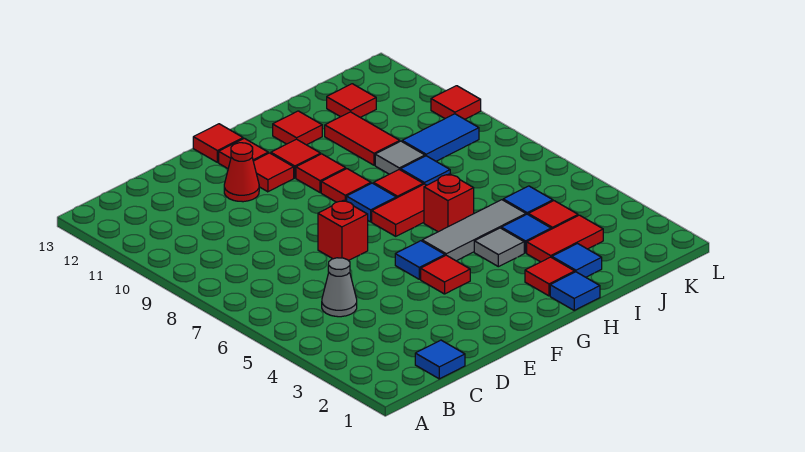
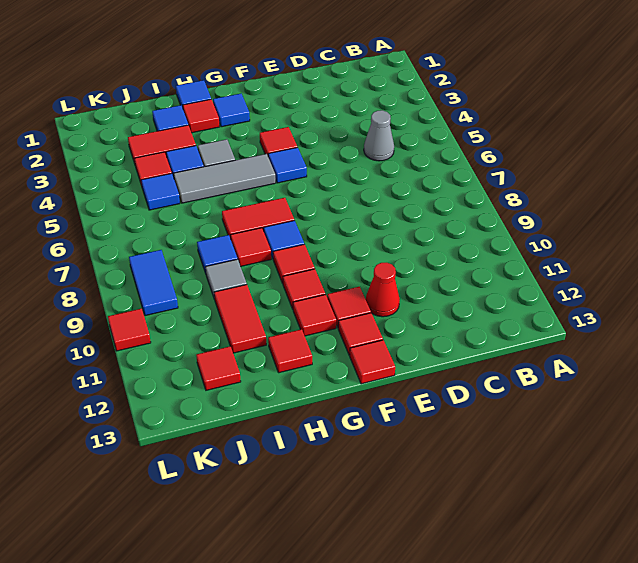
blue 1x1 tile [415,340,465,379] -> blue 1x1 tile moved to [213,94,250,127]
red 1x1 brick [318,200,368,261] -> none
red 1x1 brick [424,174,474,232] -> none
blue 1x2 tile [402,114,479,161] -> blue 1x2 tile turned to [129,250,178,316]

